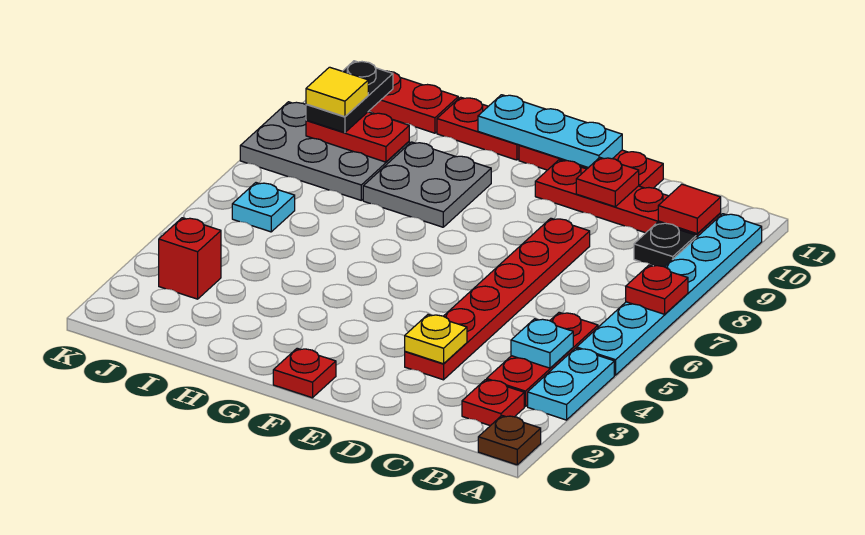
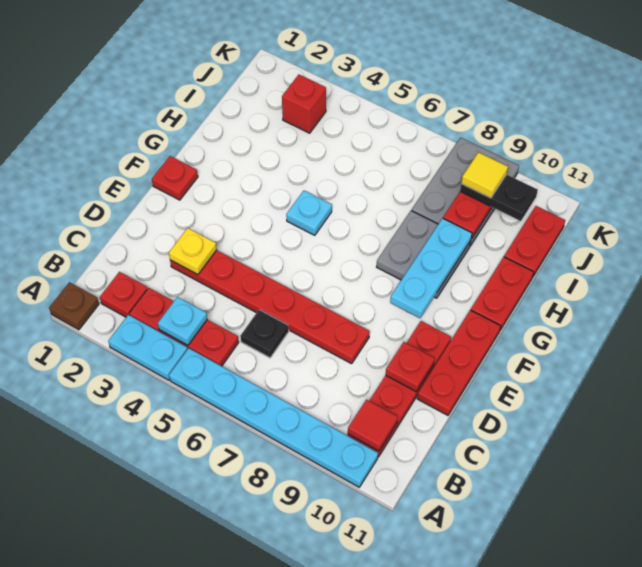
red 1x1 plate [626,265,688,314] -> none
black 1x1 plate [634,223,696,267] -> black 1x1 plate moved to [240,310,289,358]
cyan 1x3 plate [478,95,622,168] -> cyan 1x3 plate moved to [390,218,472,318]
cyan 1x1 plate [232,183,295,232] -> cyan 1x1 plate moved to [286,191,332,235]

